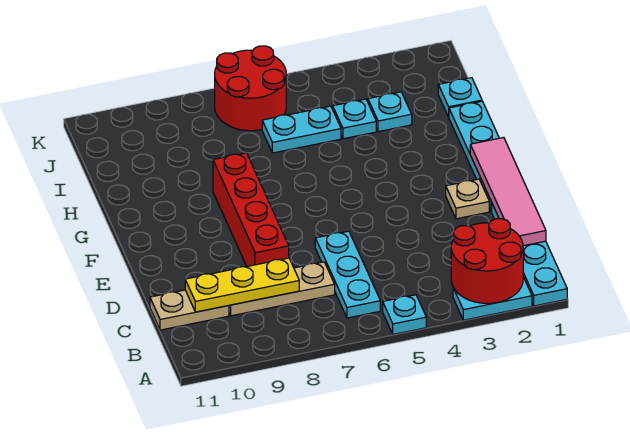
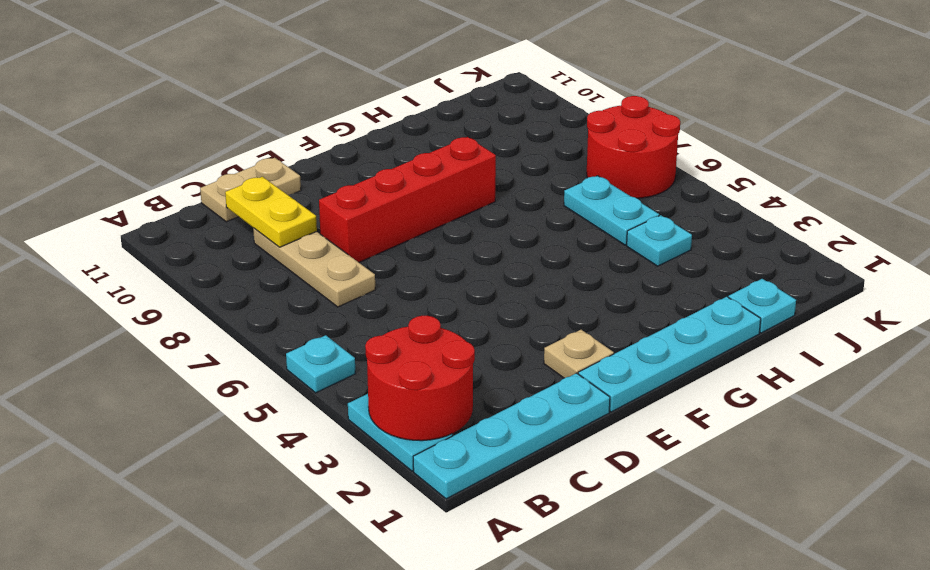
cyan 1x3 plate [315,231,380,318] -> none
pink 1x4 tile [470,137,546,246] -> none
yellow 1x3 plate [185,258,299,312] -> yellow 1x2 plate [225,177,317,247]
tan 1x2 plate [150,290,229,330] -> tan 1x2 plate turned to [200,158,301,222]
cyan 1x1 plate [368,92,412,132] -> none

